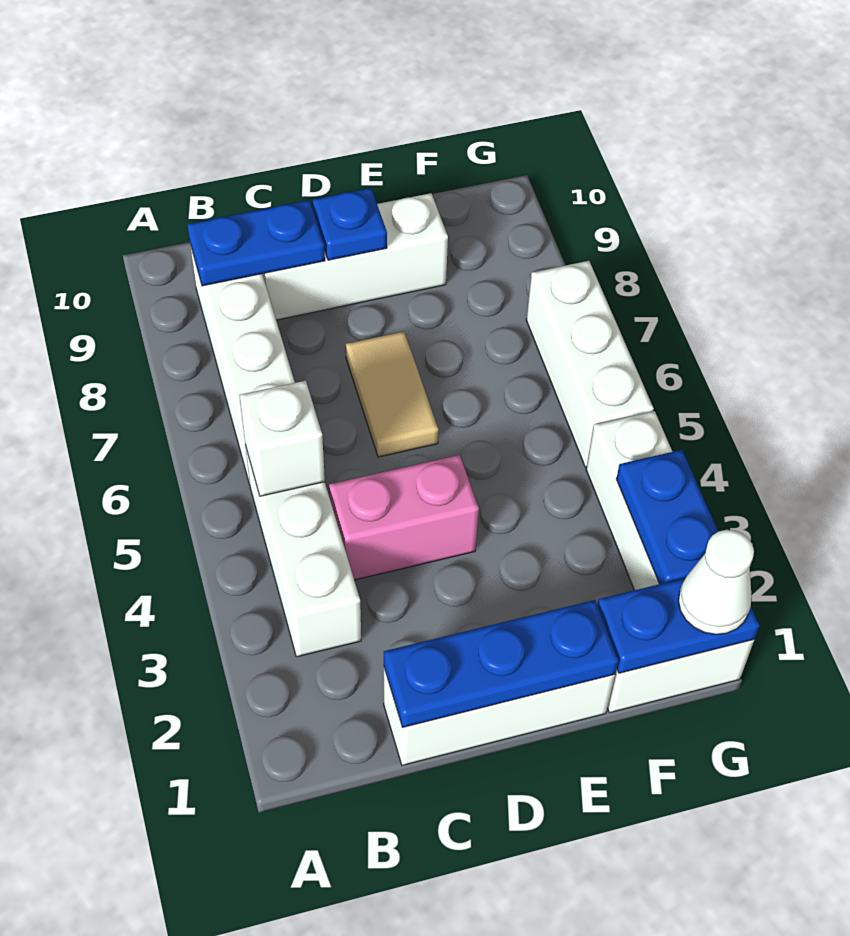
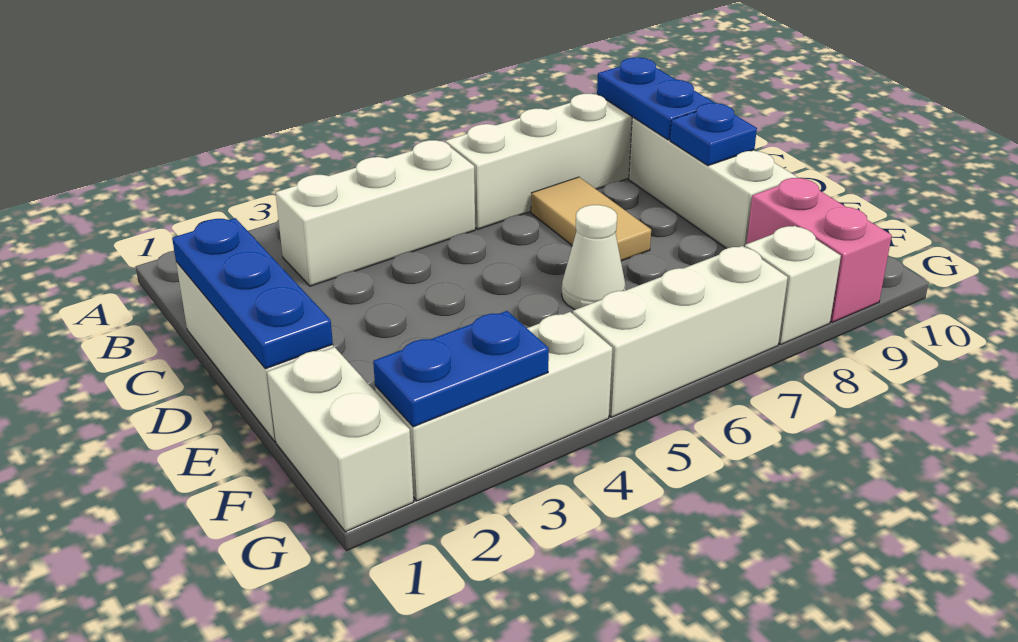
white 1x1 brick [240,381,325,496] -> white 1x1 brick moved to [745,226,841,344]
pink 1x2 brick [329,455,479,580] -> pink 1x2 brick moved to [747,178,892,322]
tan 1x2 tile [346,331,438,457] -> tan 1x2 tile turned to [531,177,651,261]
blue 1x2 plate [597,578,760,673] -> none
white 1x1 cone [678,530,754,634] -> white 1x1 cone moved to [562,205,626,310]

